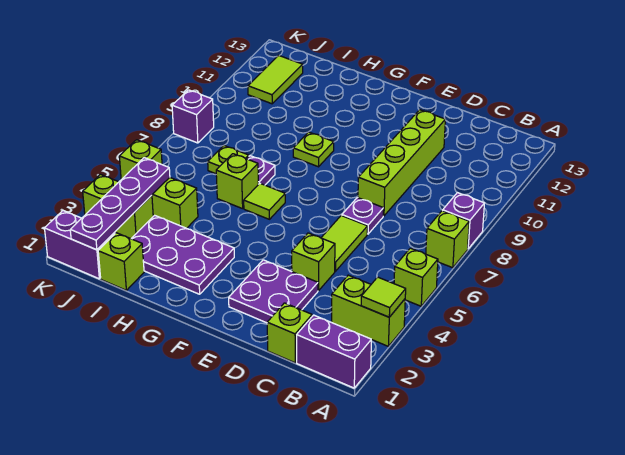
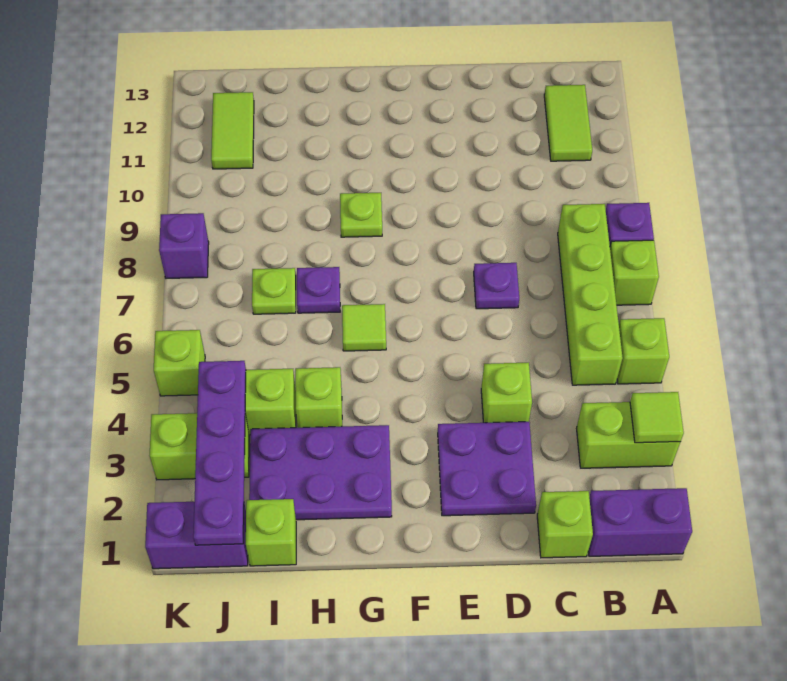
lime 1x2 tile [321,216,368,271] -> lime 1x2 tile moved to [544,85,592,161]
lime 1x4 brick [358,110,445,216] -> lime 1x4 brick moved to [558,204,623,385]
lime 1x1 brick [216,154,258,209] -> lime 1x1 brick moved to [295,367,342,428]

